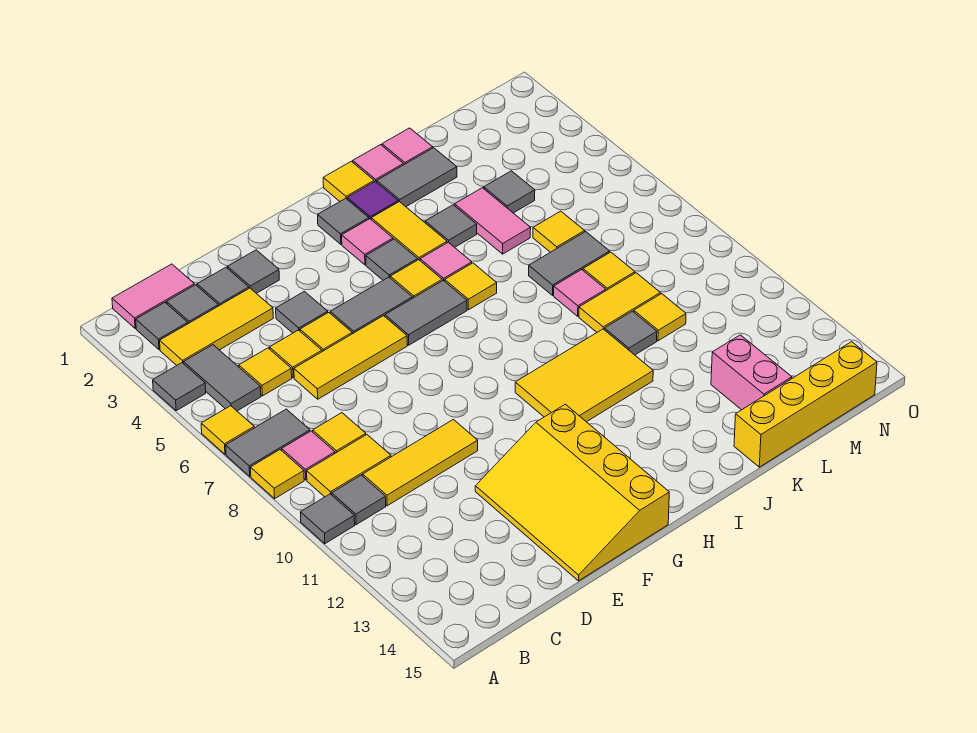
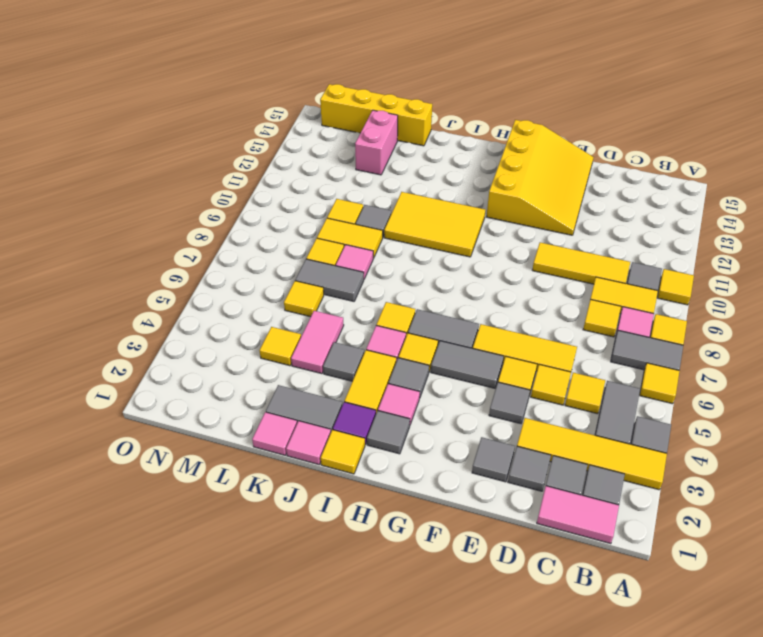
grey 1x1 tile [300,494,355,544] -> yellow 1x1 tile [657,269,694,305]
yellow 1x3 tile [160,288,273,365] -> yellow 1x4 tile [517,418,667,490]
grey 1x1 tile [484,171,535,213] -> yellow 1x1 tile [259,327,301,366]

